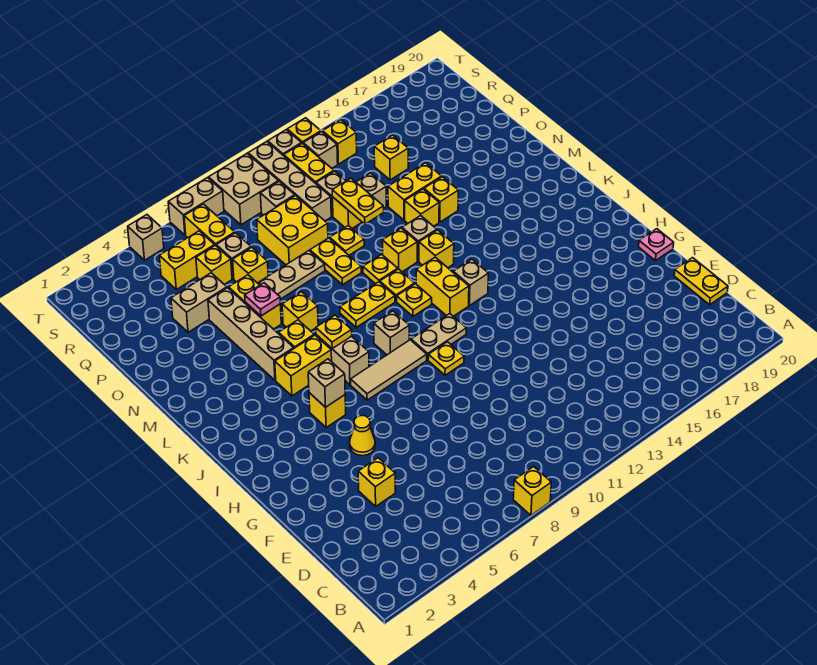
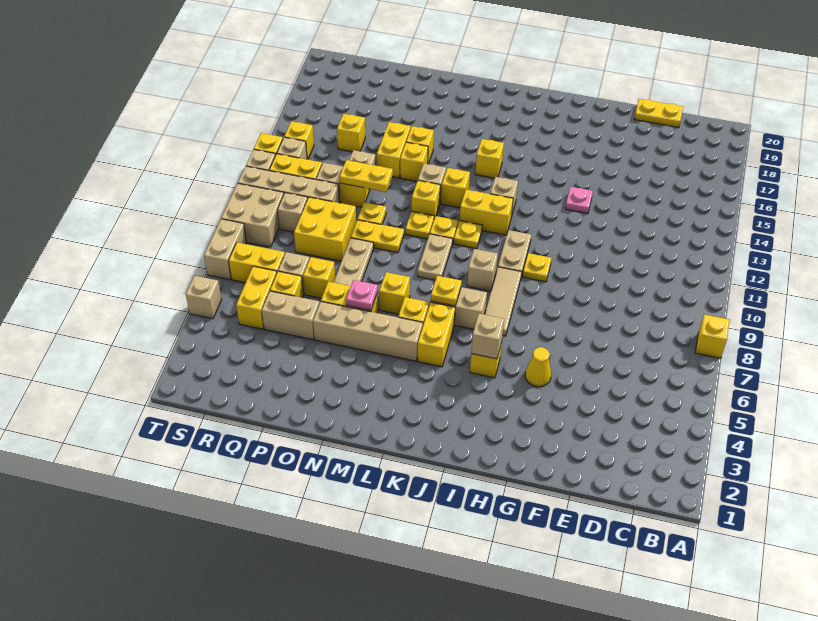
yellow 1x1 brick [358,458,395,506] -> yellow 1x1 brick moved to [475,139,504,178]
pink 1x1 plate [639,229,674,261] -> pink 1x1 plate moved to [565,187,593,214]
yellow 1x2 plate [340,282,395,327] -> tan 1x2 plate [418,234,453,280]
tan 1x2 brick [171,273,227,332] -> tan 1x2 brick turned to [262,291,319,340]

